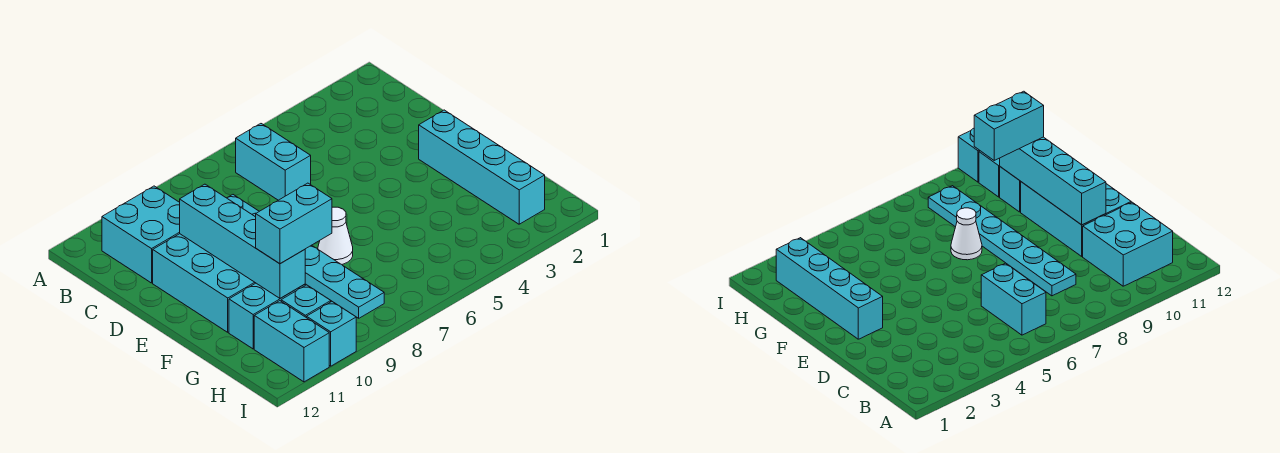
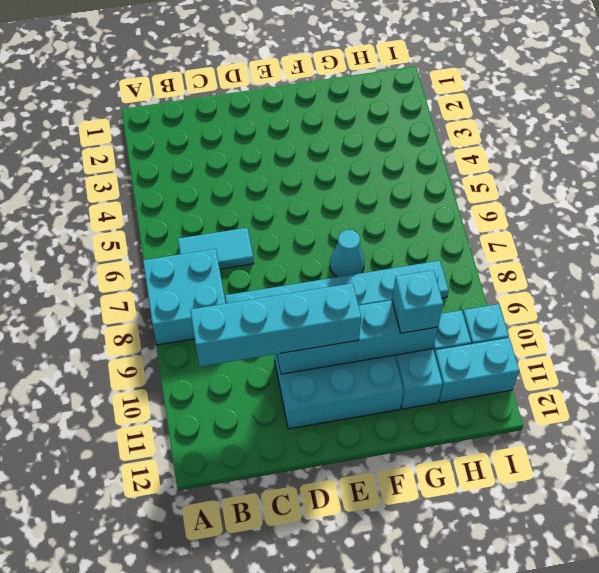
cyan 1x2 brick [236,124,311,200] -> cyan 1x2 tile [178,228,254,269]
cyan 2x2 brick [102,186,180,283] -> cyan 2x2 brick moved to [143,249,226,345]
cyan 1x4 brick [419,110,545,224] -> cyan 1x4 brick moved to [190,283,361,367]
white 1x1 cone [318,207,353,264] -> cyan 1x1 cone [330,230,365,277]
cyan 1x2 brick [256,183,332,264] -> cyan 1x1 brick [392,270,443,333]

